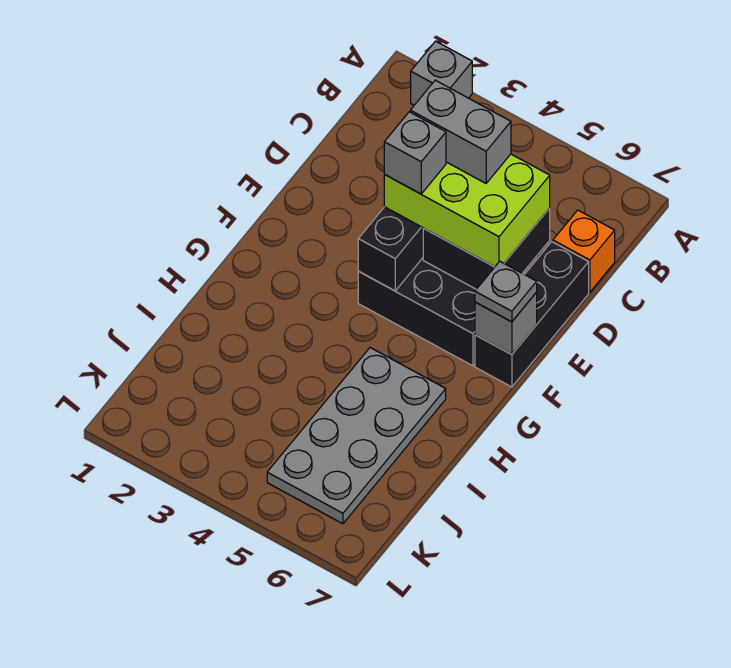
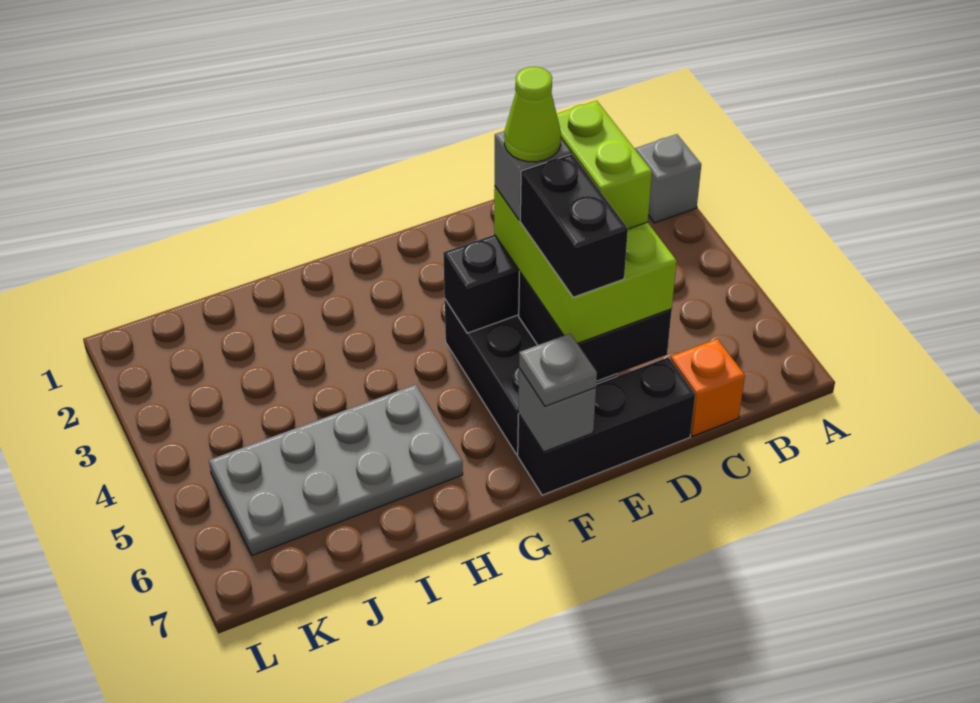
grey 1x2 brick [410,80,511,183] -> lime 1x2 brick [557,101,652,229]
none -> lime 1x1 cone [504,67,561,162]
none -> black 1x2 brick [520,154,628,297]

